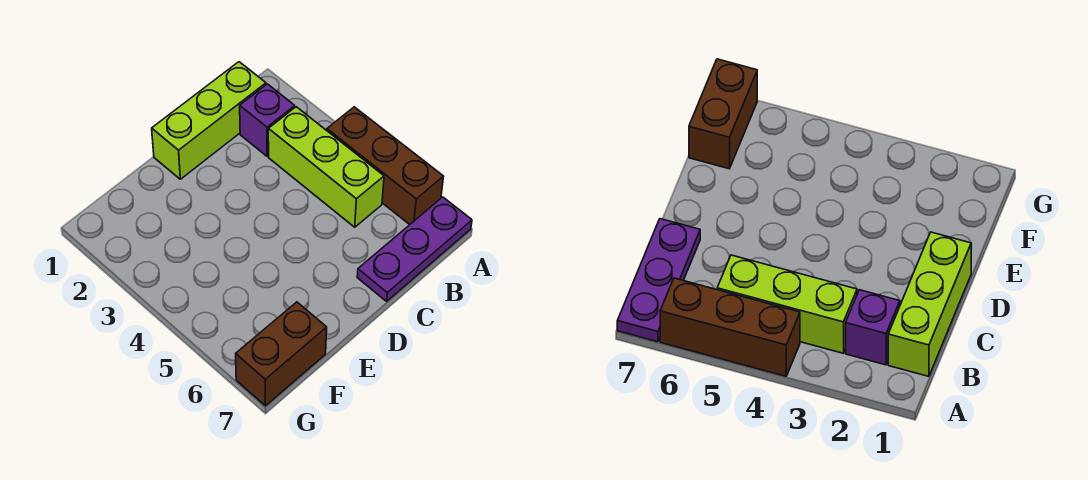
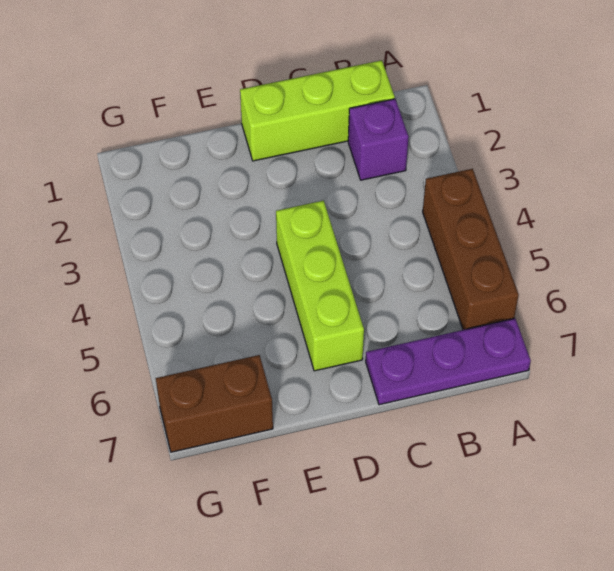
lime 1x3 brick [268,107,384,227] -> lime 1x3 brick moved to [276,201,364,371]

